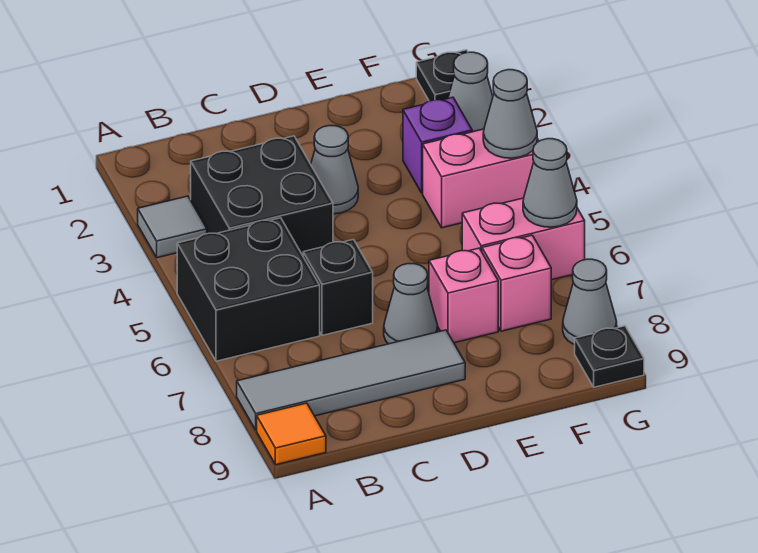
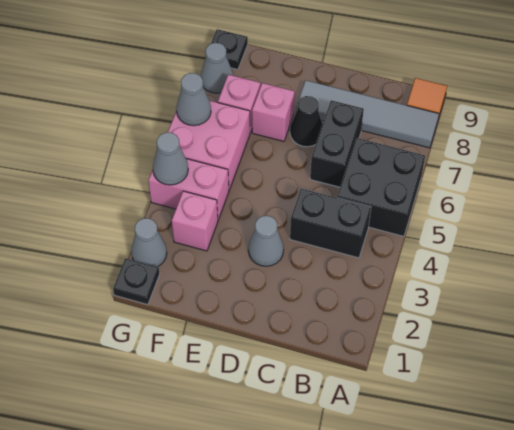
grey 1x1 tile [138,196,207,258] -> none
black 2x2 brick [191,136,333,255] -> black 1x2 brick [290,189,371,258]
black 1x1 brick [303,240,373,335] -> black 1x2 brick [310,100,364,187]
grey 1x1 cone [384,264,438,344] -> black 1x1 cone [290,96,323,147]
purple 1x1 brick [403,97,472,193] -> pink 1x1 brick [172,191,218,251]
pink 1x2 brick [462,198,585,280] -> pink 2x2 brick [168,101,250,190]

